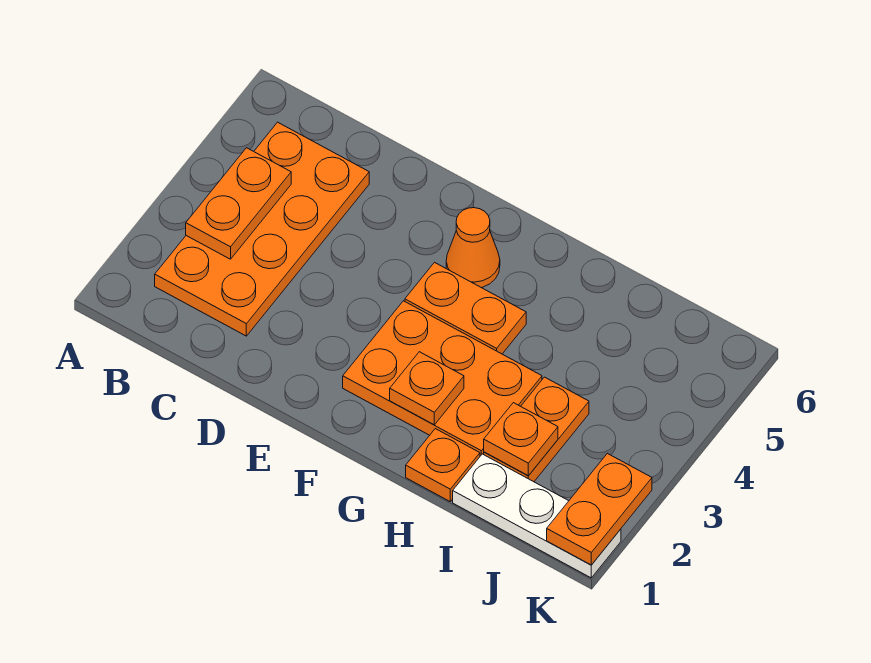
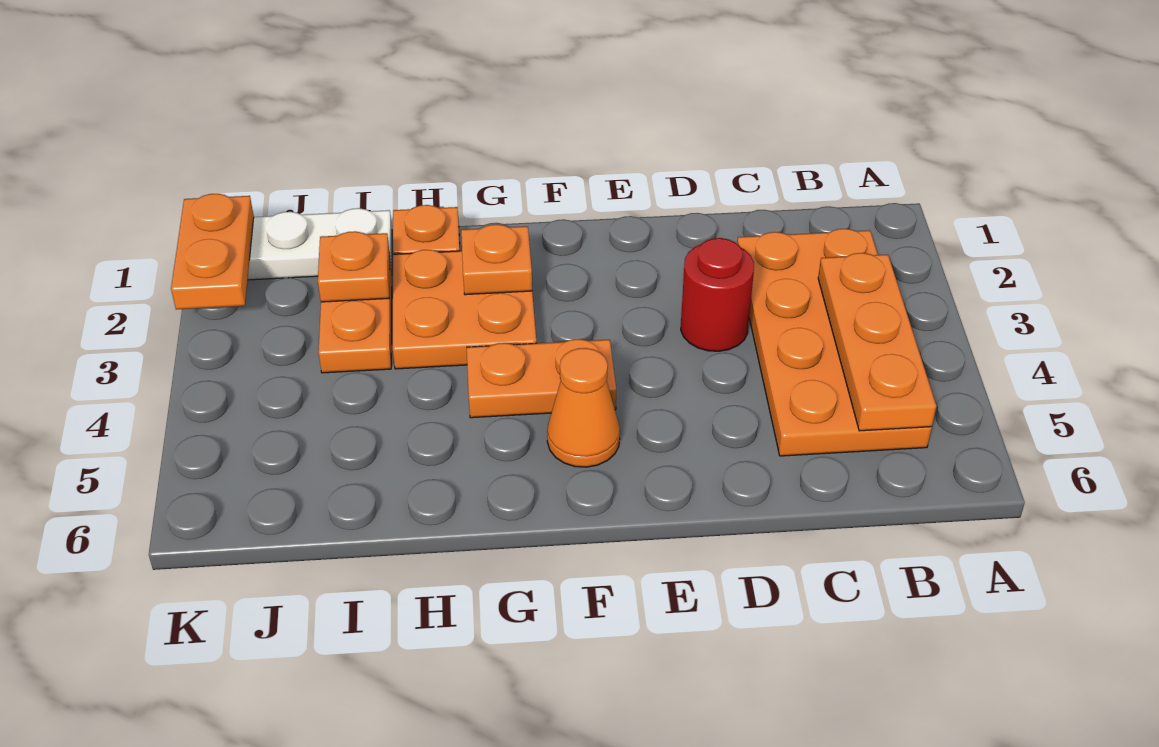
orange 1x2 plate [186,148,291,259] -> orange 1x3 plate [818,253,936,431]
none -> red 1x1 round brick [681,238,754,351]
orange 2x3 plate [343,301,542,456] -> orange 2x2 plate [393,250,537,369]

